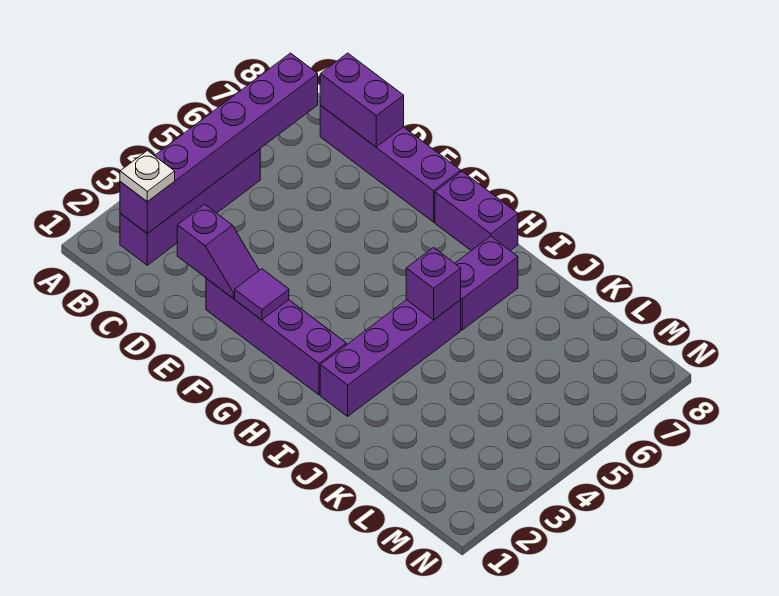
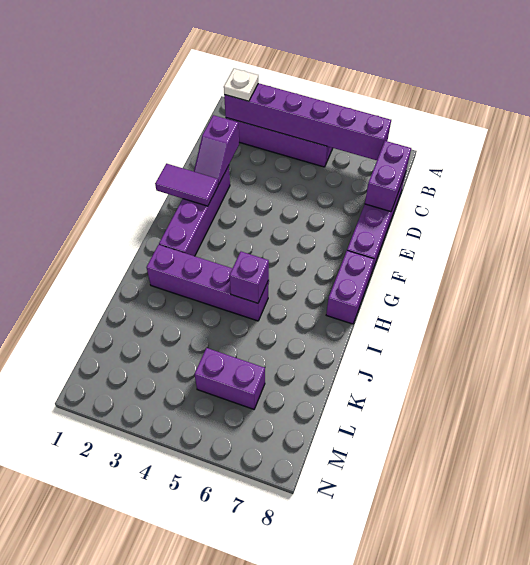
purple 1x1 tile [235,269,289,320] -> purple 1x2 tile [155,164,218,206]
purple 1x2 brick [455,236,518,330] -> purple 1x2 brick moved to [195,348,265,409]

